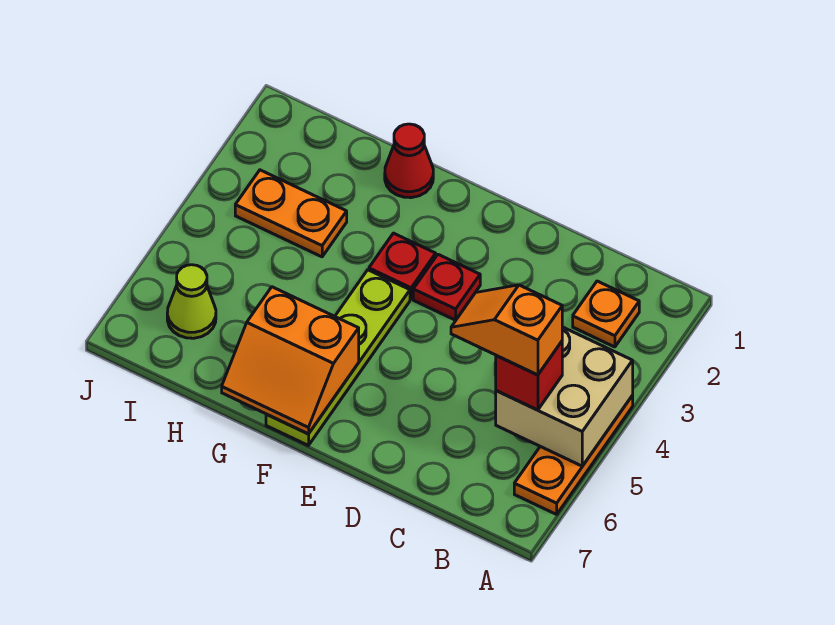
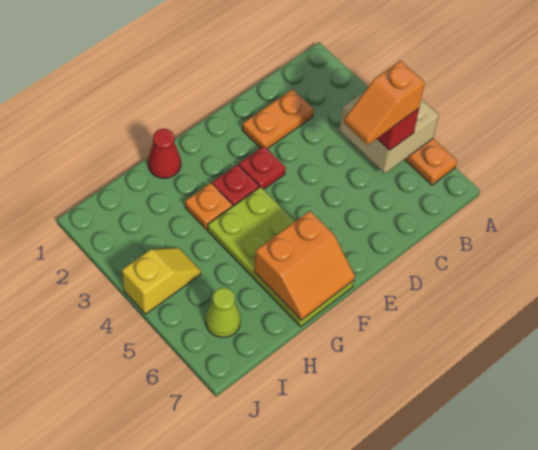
orange 1x1 plate [573,281,639,347] -> orange 1x1 plate moved to [185,183,233,230]
lime 1x4 plate [266,270,410,446] -> lime 2x4 plate [208,187,354,327]
orange 1x2 plate [235,170,347,257] -> orange 1x2 plate moved to [242,89,314,149]
none -> yellow 1x2 slope [122,248,201,314]

